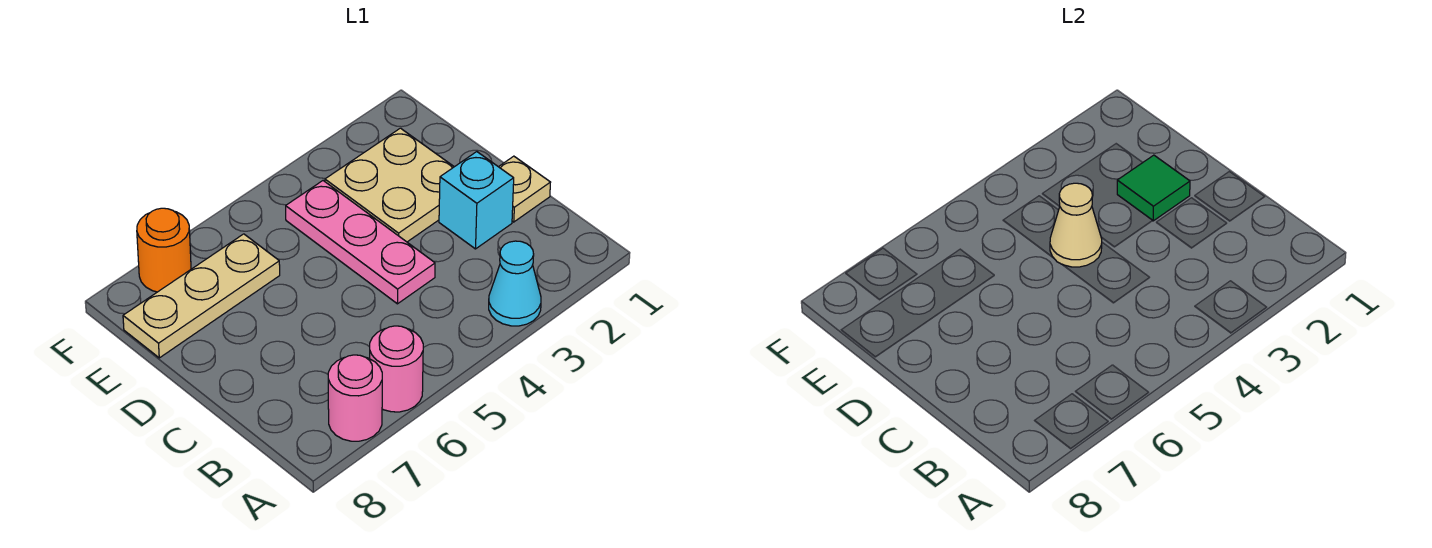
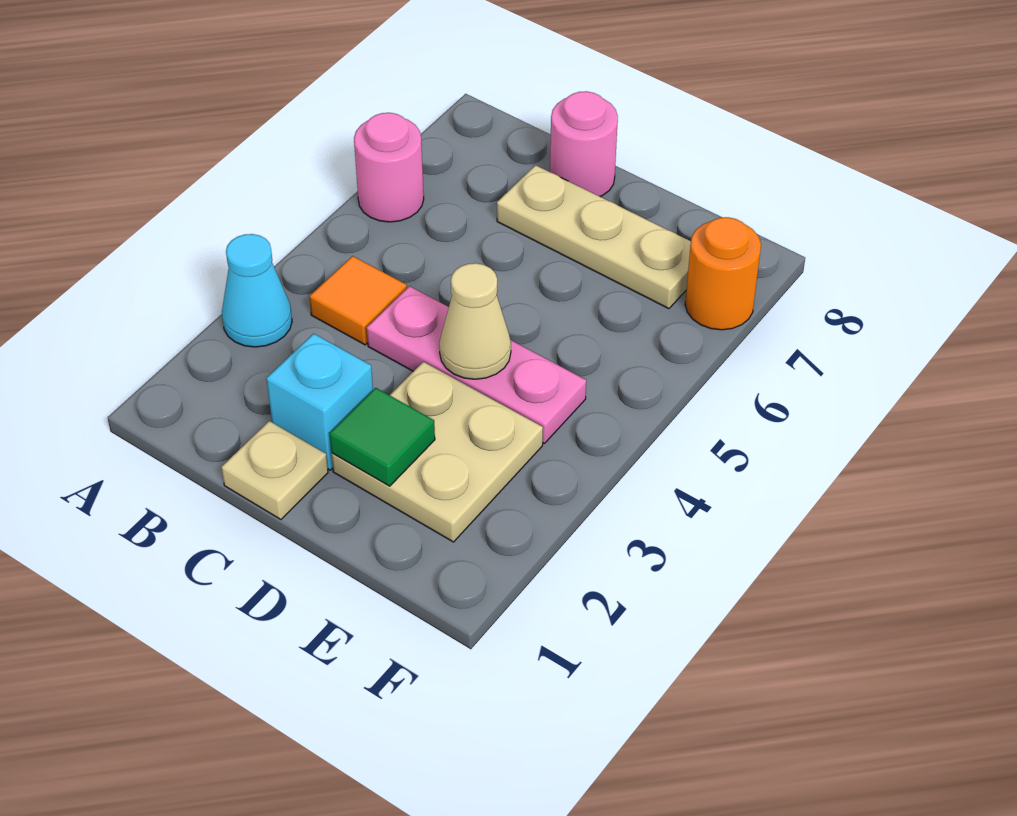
pink 1x1 round brick [328,355,382,441] -> pink 1x1 round brick moved to [550,91,618,196]
none -> orange 1x1 tile [309,256,407,345]
tan 1x3 plate [123,234,280,358] -> tan 1x3 plate turned to [497,165,691,309]

